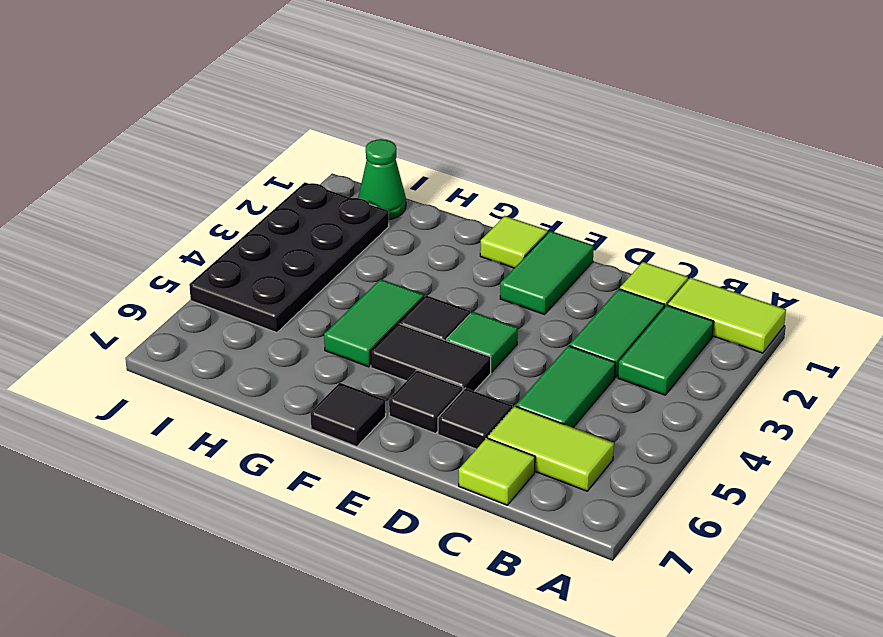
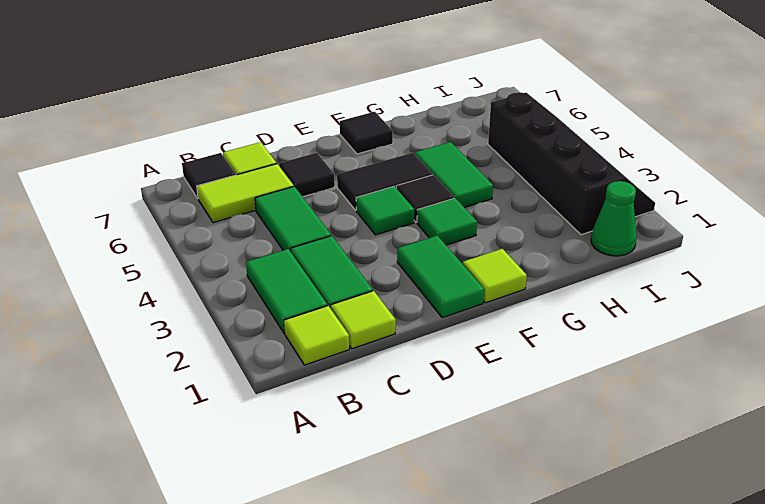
lime 1x2 tile [668,278,786,353] -> lime 1x1 tile [284,306,349,365]
black 1x1 tile [389,370,463,434] -> black 1x1 tile moved to [182,153,236,198]
none -> green 1x1 tile [417,198,477,245]
black 2x4 plate [189,182,389,333] -> black 2x4 slope [488,92,655,235]

